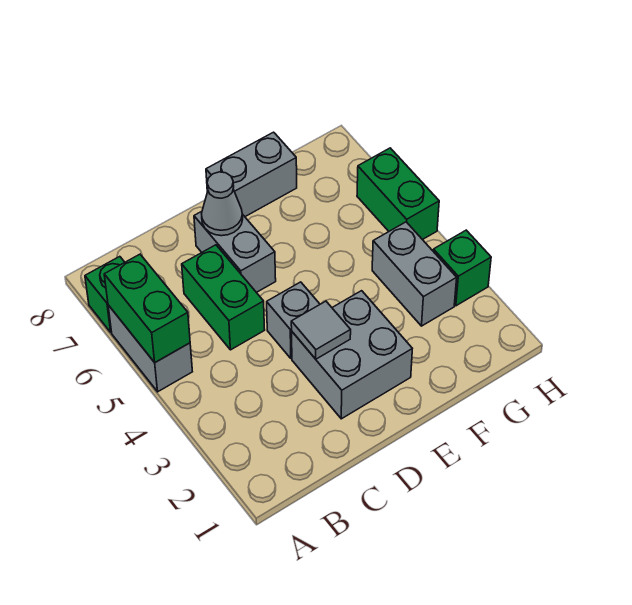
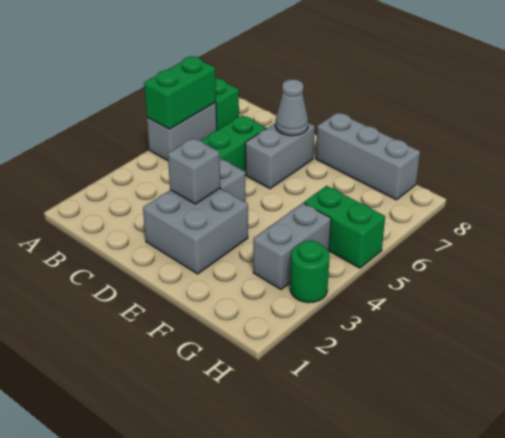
grey 1x1 tile [291,301,351,359] -> grey 1x1 brick [168,138,220,204]
grey 1x2 brick [206,132,297,217] -> grey 1x3 brick [316,112,420,200]
green 1x1 brick [433,230,491,306] -> green 1x1 round brick [290,241,330,303]
green 1x2 brick [357,148,439,240] -> green 1x2 brick turned to [304,186,385,268]

